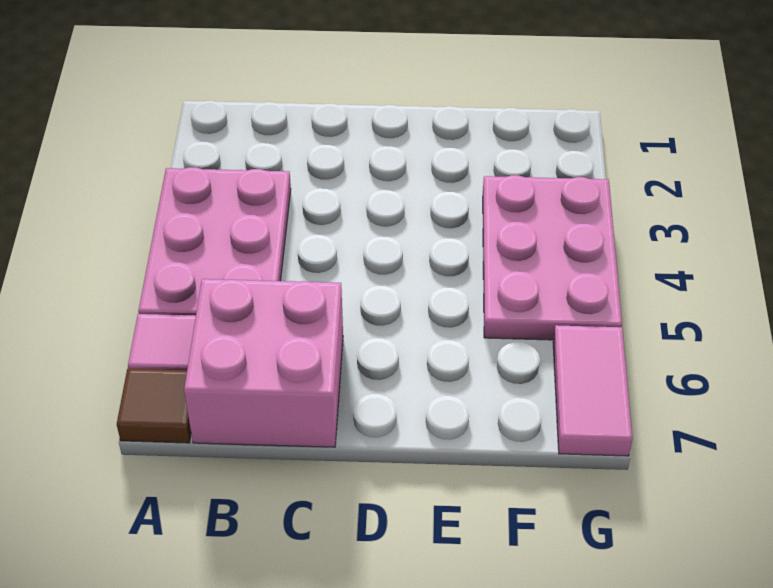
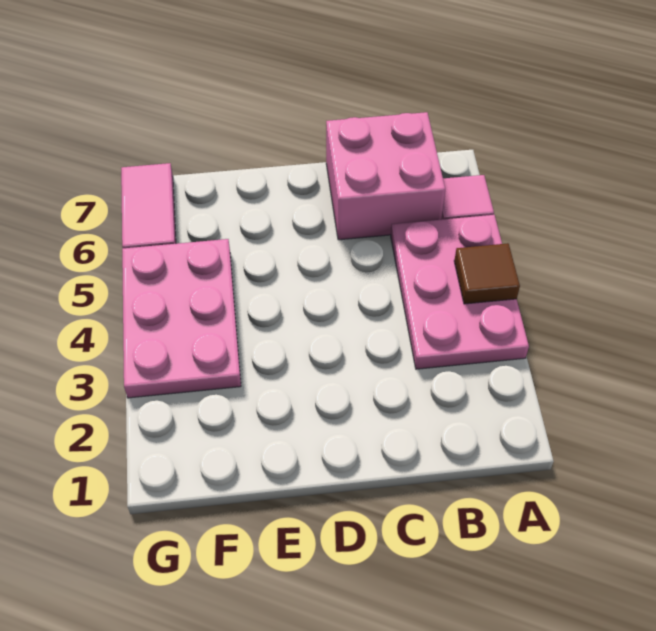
brown 1x1 tile [117,369,191,443] -> brown 1x1 tile moved to [454,243,520,304]

